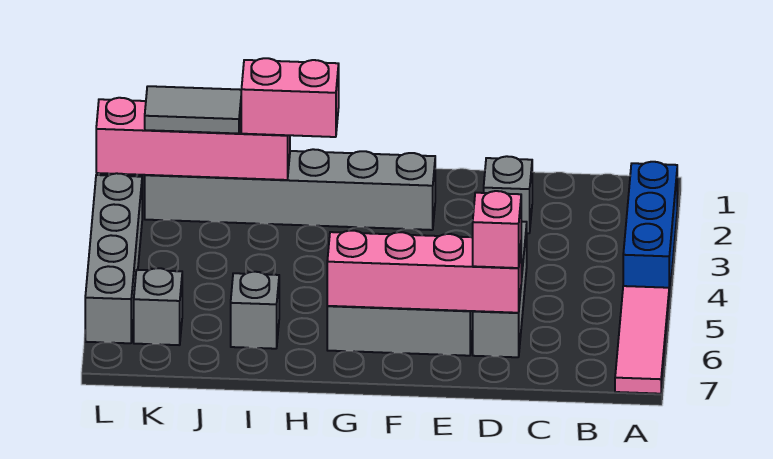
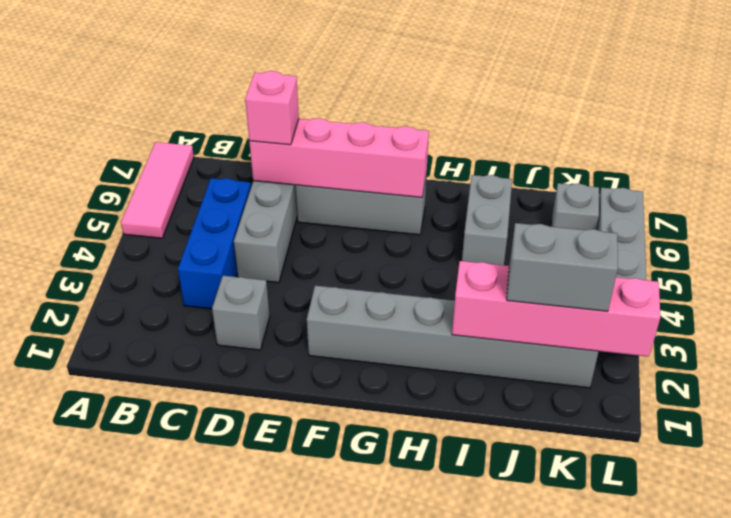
blue 1x3 brick [623,162,677,299] -> blue 1x3 brick moved to [178,178,251,309]
pink 1x2 brick [241,58,339,137] -> none
grey 1x1 brick [231,272,279,349] -> grey 1x2 brick [462,175,512,265]
grey 1x2 tile [145,86,241,134] -> grey 1x2 brick [507,223,618,311]

